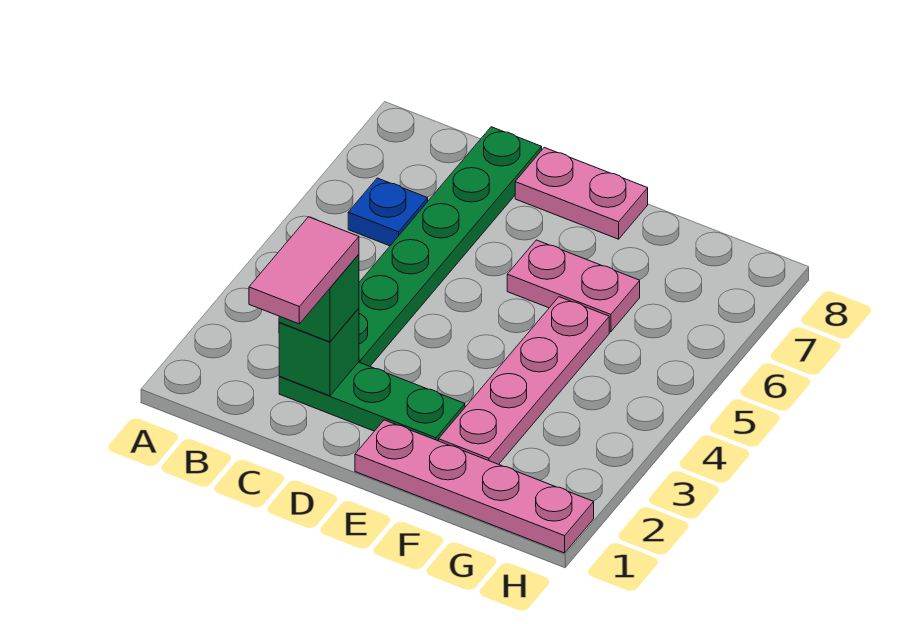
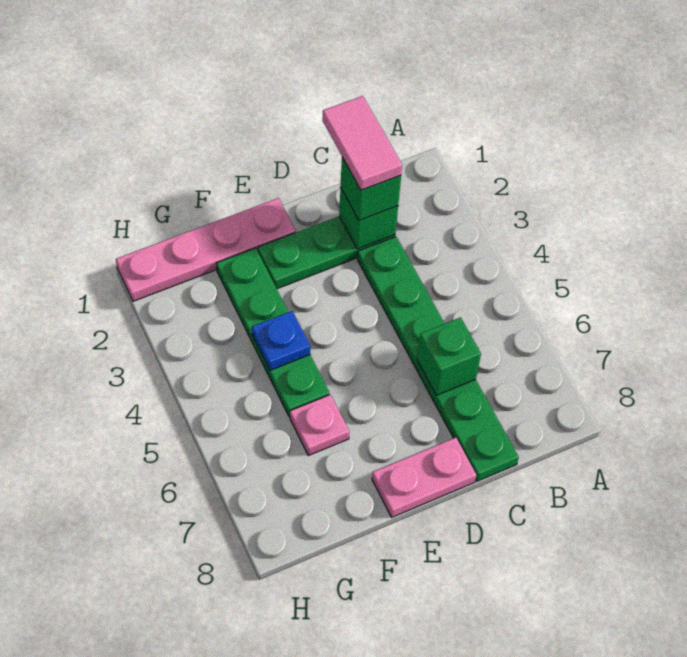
blue 1x1 plate [348,178,428,246] -> blue 1x1 plate moved to [252,311,311,370]
none -> green 1x1 brick [417,317,481,395]
pink 1x2 plate [507,240,640,332] -> pink 1x1 plate [290,395,349,456]
pink 1x4 plate [439,297,609,464] -> green 1x4 plate [216,248,330,417]

